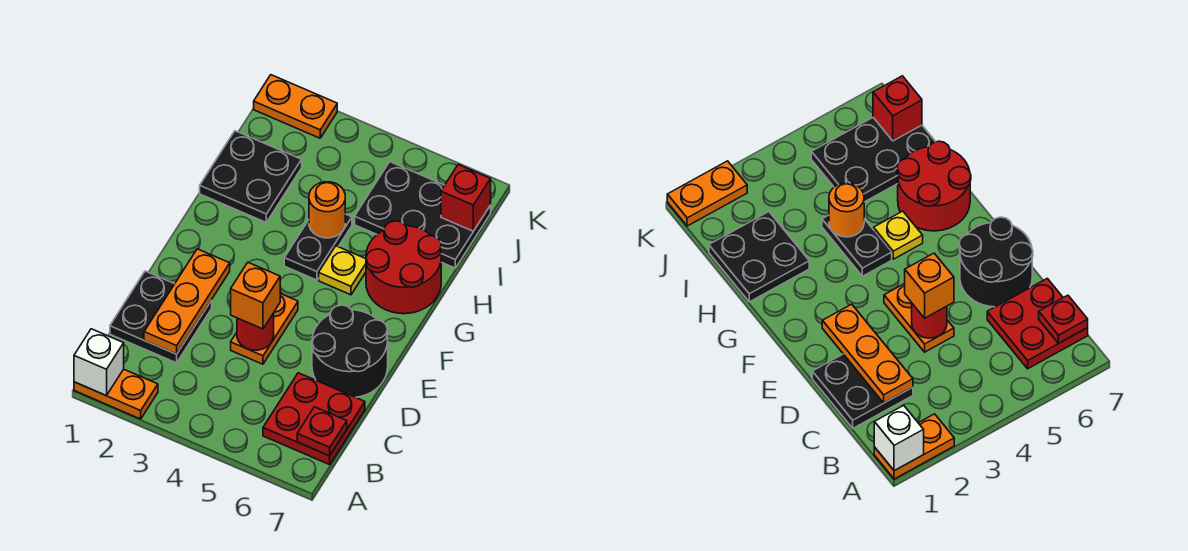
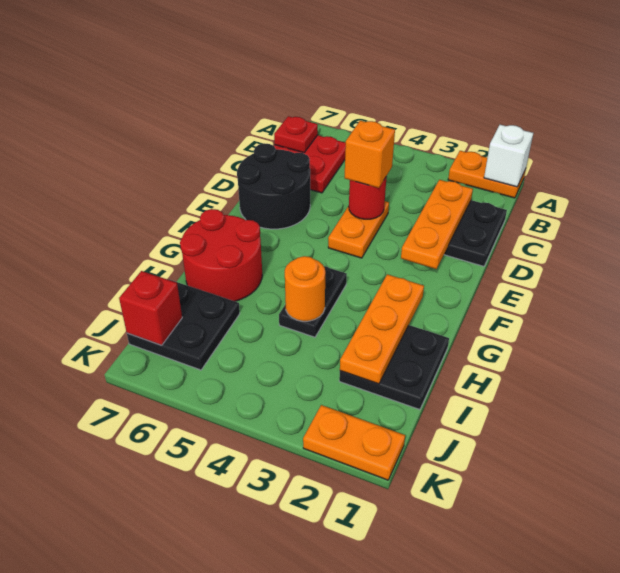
none -> orange 1x3 plate [340,274,424,384]
yellow 1x1 plate [319,246,366,295] -> none
black 2x3 plate [355,162,491,268] -> black 2x2 plate [127,280,240,370]

